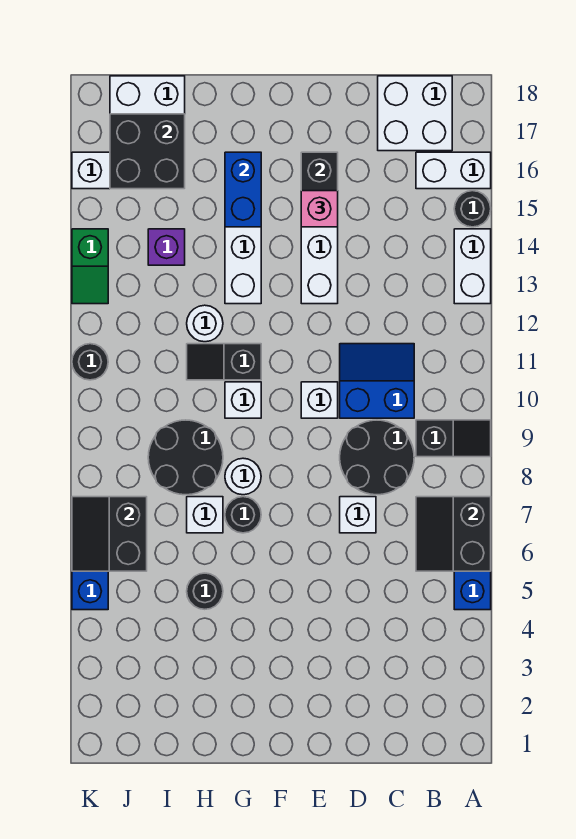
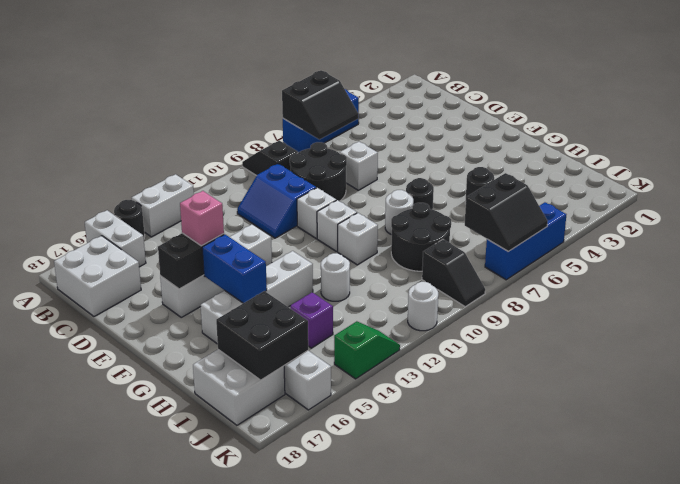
black 1x2 slope [187,344,261,380] -> black 1x2 slope moved to [422,239,485,307]
blue 1x2 brick [225,152,261,227] -> blue 1x2 brick turned to [202,234,267,303]
white 1x1 brick [187,497,223,533] -> white 1x1 brick moved to [317,200,357,251]
black 1x1 round brick [72,344,108,380] -> white 1x1 round brick [408,282,438,331]

